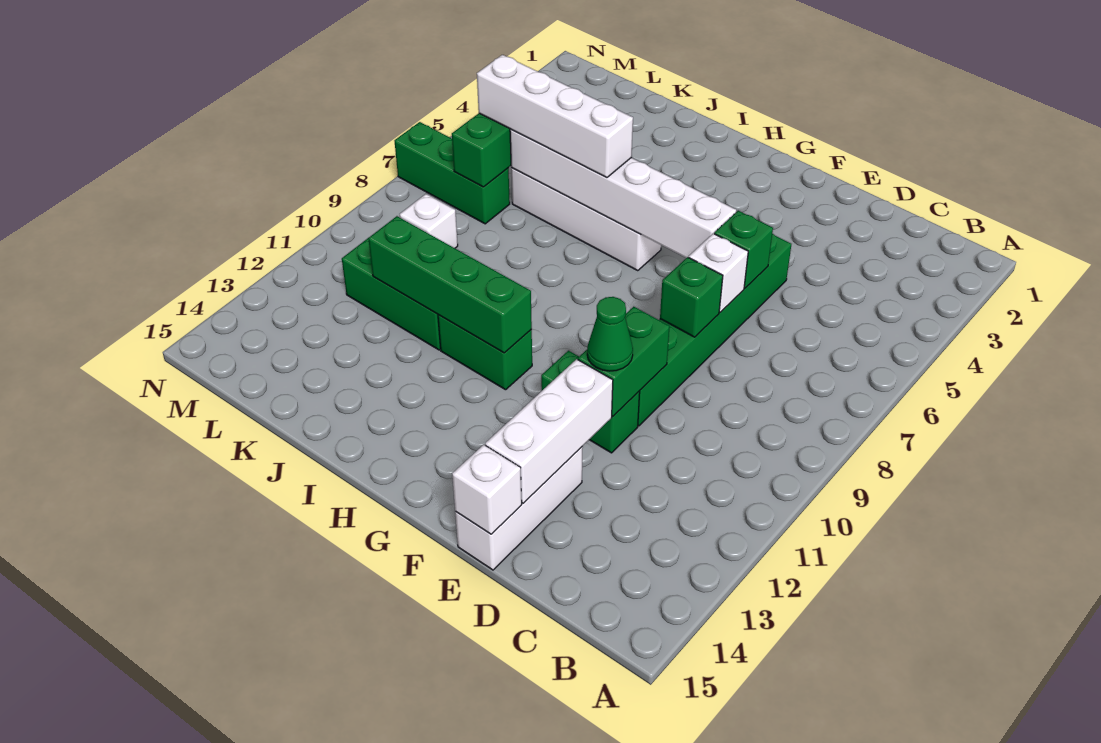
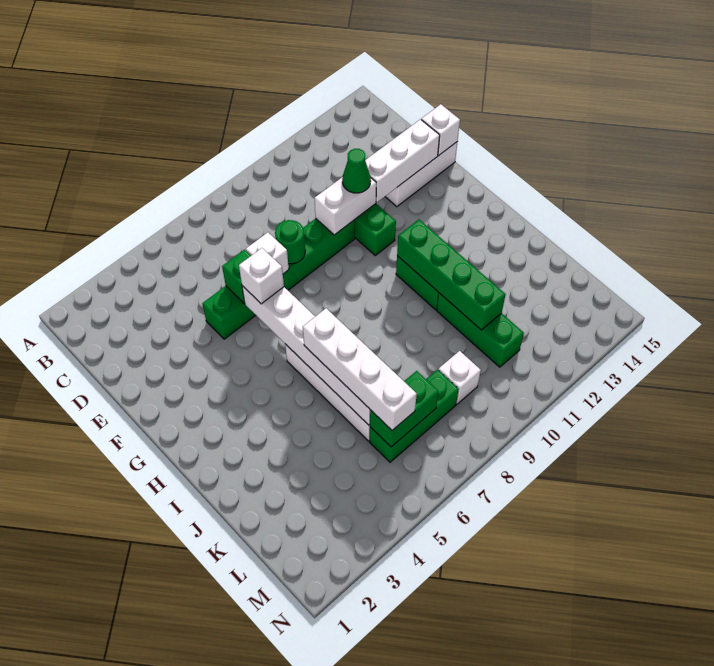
green 1x1 brick [660,257,723,337] -> green 1x1 round brick [275,220,305,264]
green 1x2 brick [578,307,670,416] -> white 1x2 brick [315,177,376,235]
none -> white 1x1 brick [239,248,284,304]
green 1x3 brick [394,122,510,224] -> green 1x3 brick turned to [370,370,459,462]

